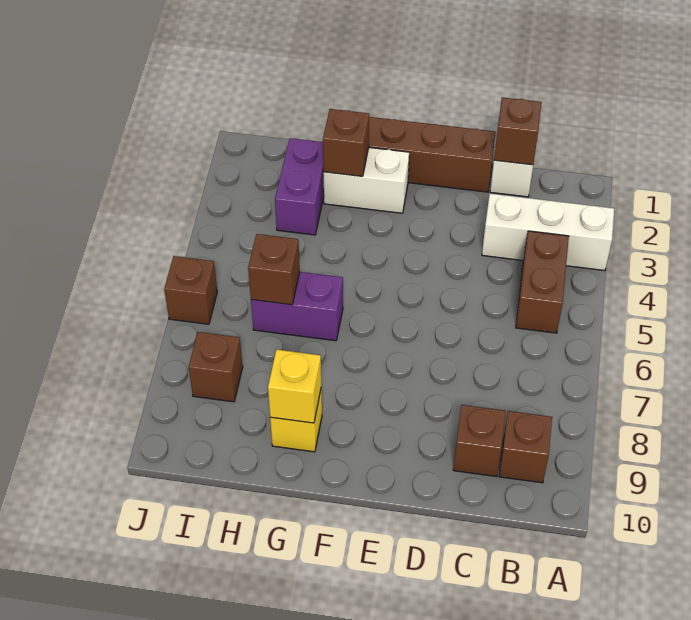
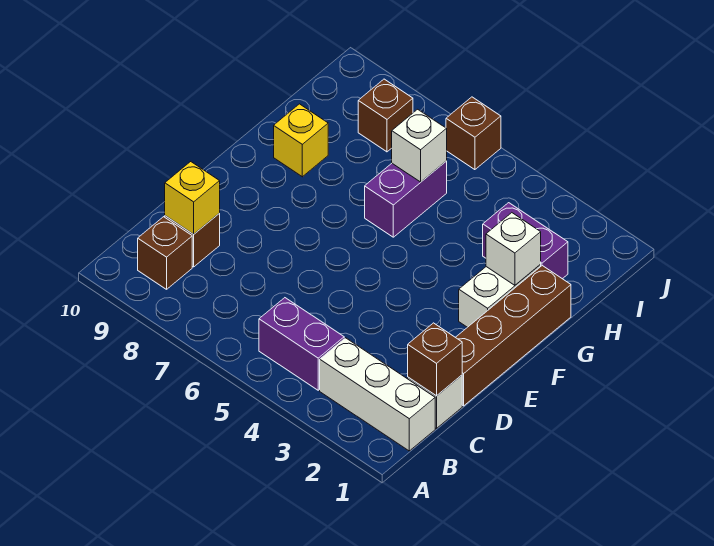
white 1x3 brick [482,194,614,271] -> white 1x3 brick turned to [320,338,435,451]
brown 1x2 brick [516,231,569,333] -> purple 1x2 brick [259,298,344,390]
brown 1x1 brick [323,109,369,176] -> white 1x1 brick [486,213,541,285]
yellow 1x1 brick [268,349,321,423] -> yellow 1x1 brick moved to [165,162,220,234]
brown 1x1 brick [248,234,300,305] -> white 1x1 brick [392,109,447,182]

